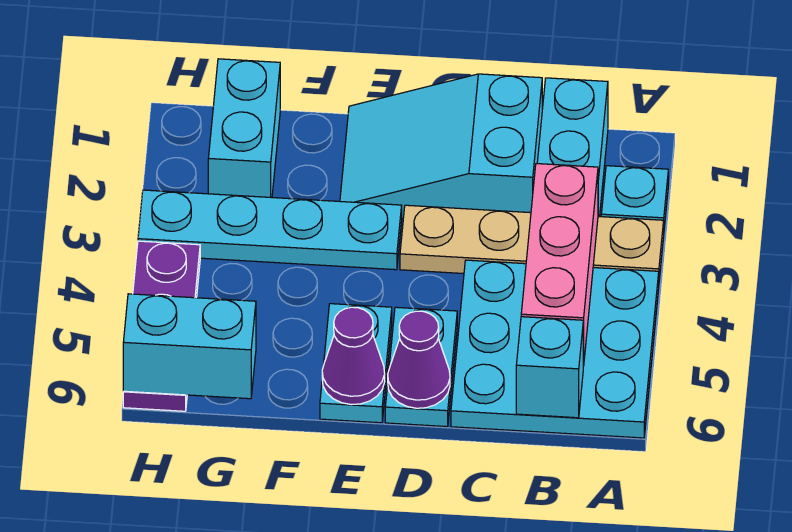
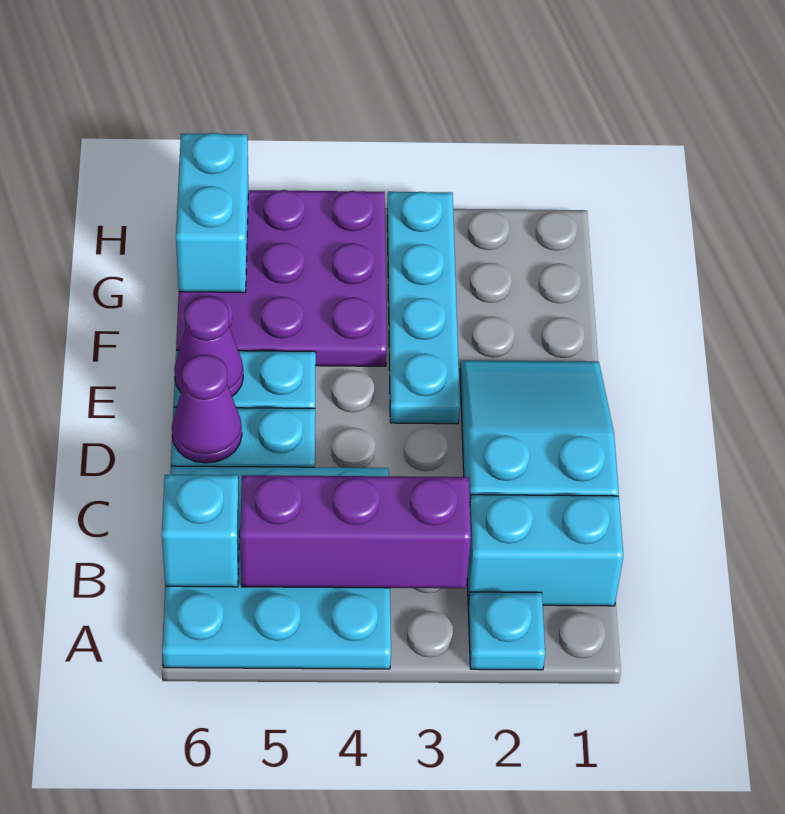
tan 1x4 plate [400,205,664,279] -> none
pink 1x3 brick [521,164,598,366] -> purple 1x3 brick [240,475,471,588]
cyan 1x2 brick [208,59,280,198] -> none
purple 1x3 plate [123,241,200,411] -> purple 3x3 plate [176,190,387,366]

